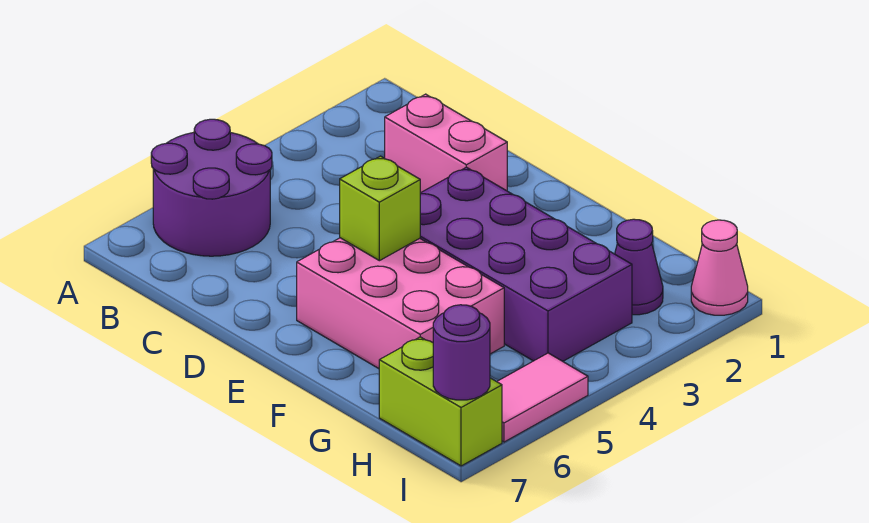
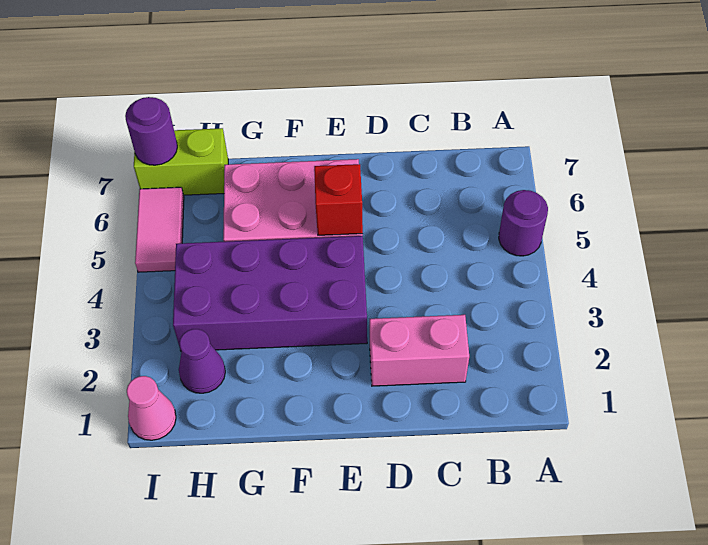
purple 2x2 round brick [151,119,272,256] -> purple 1x1 round brick [499,190,548,256]
lime 1x1 brick [340,156,420,261] -> red 1x1 brick [314,164,363,235]

